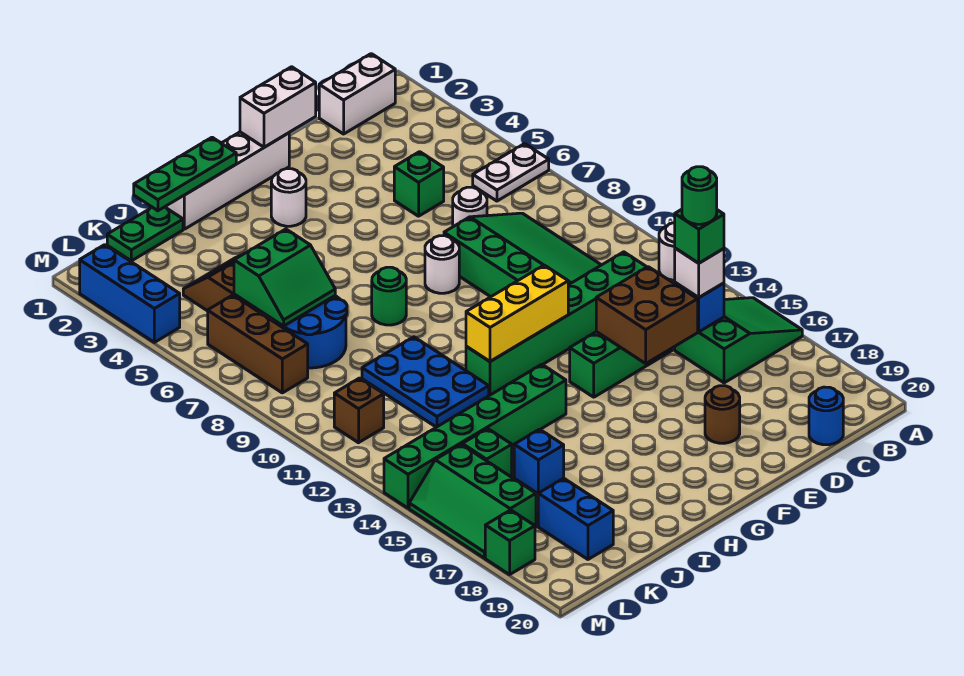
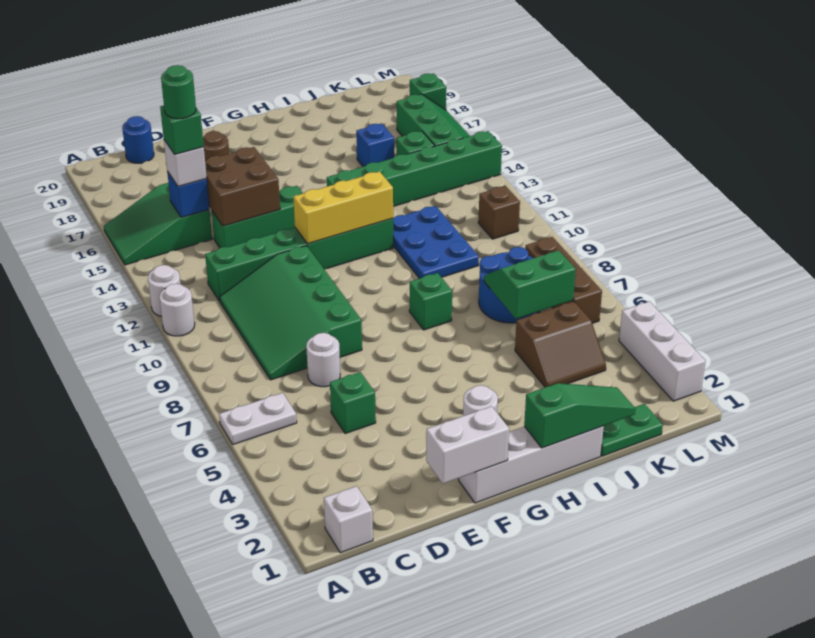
white 1x2 brick [319,54,395,134] -> white 1x1 brick [324,486,373,553]
white 1x1 round brick [425,236,459,293] -> white 1x1 round brick moved to [159,284,195,336]
green 1x3 plate [134,137,236,211] -> green 1x3 slope [524,383,635,448]
green 1x1 round brick [372,267,406,325] -> green 1x1 brick [409,273,452,330]
blue 1x2 brick [538,478,613,559] -> none
blue 1x3 brick [80,245,180,342] -> white 1x3 brick [619,301,706,401]

